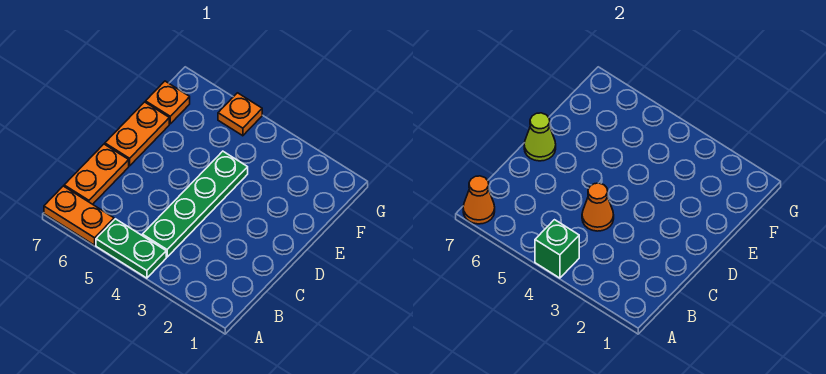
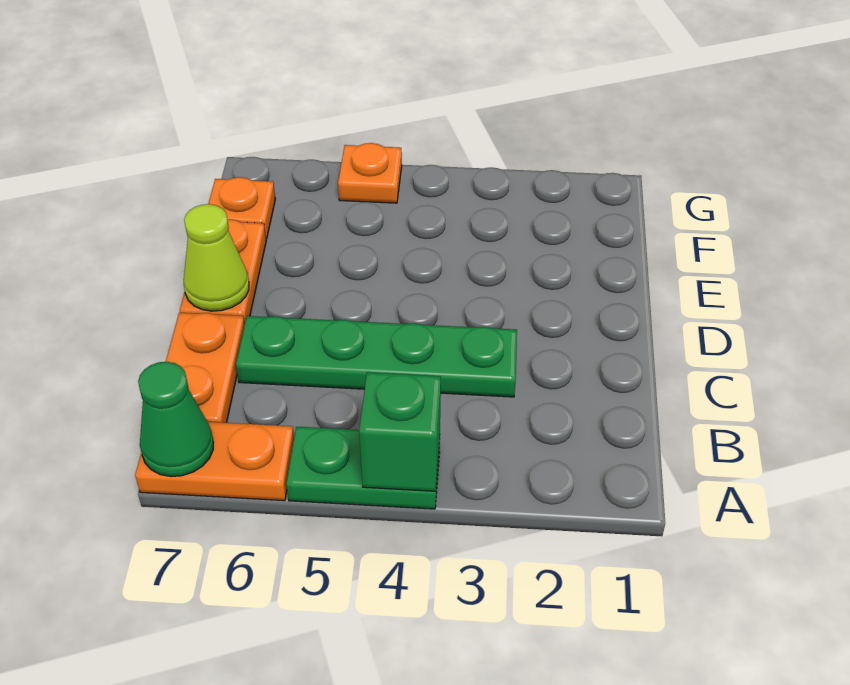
orange 1x1 cone [463,176,495,224] -> green 1x1 cone [138,362,213,476]
green 1x4 plate [142,151,248,257] -> green 1x4 plate turned to [236,316,517,397]
orange 1x1 cone [582,183,614,231] -> none

